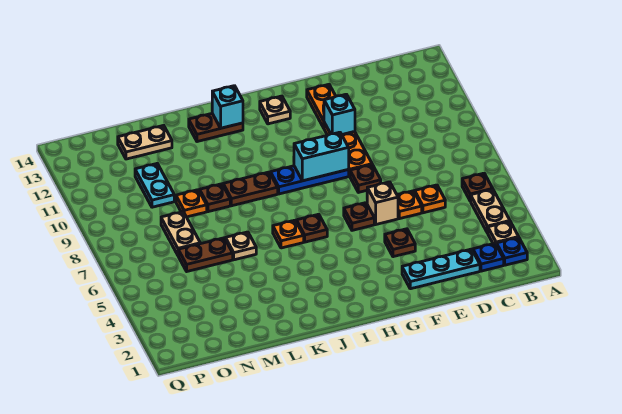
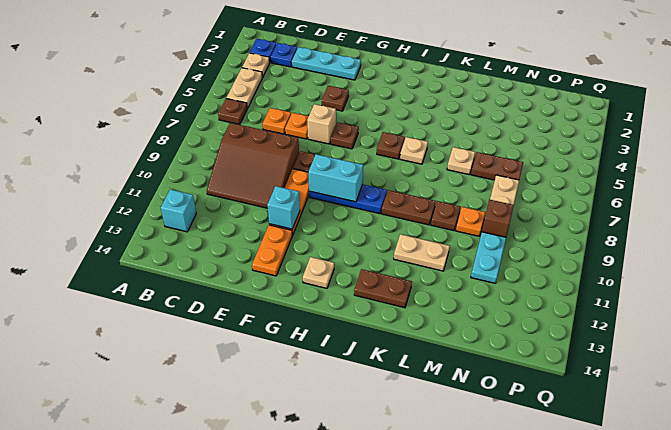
none -> brown 3x3 slope [207,123,299,208]
orange 1x1 plate [273,220,304,248] -> tan 1x1 plate [400,137,428,164]
cyan 1x1 brick [212,86,243,128] -> cyan 1x1 brick moved to [161,189,196,232]
tan 1x2 plate [118,125,172,159] -> tan 1x2 plate moved to [394,234,450,271]
none -> brown 1x1 brick [482,200,514,237]

